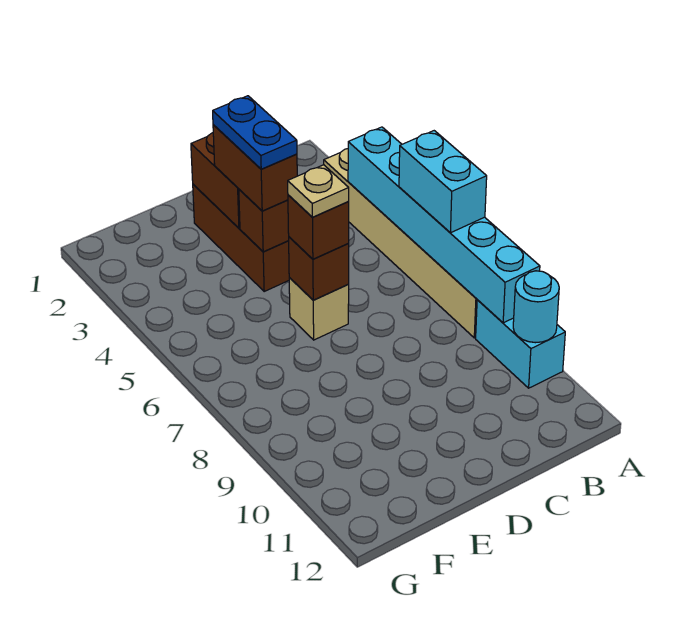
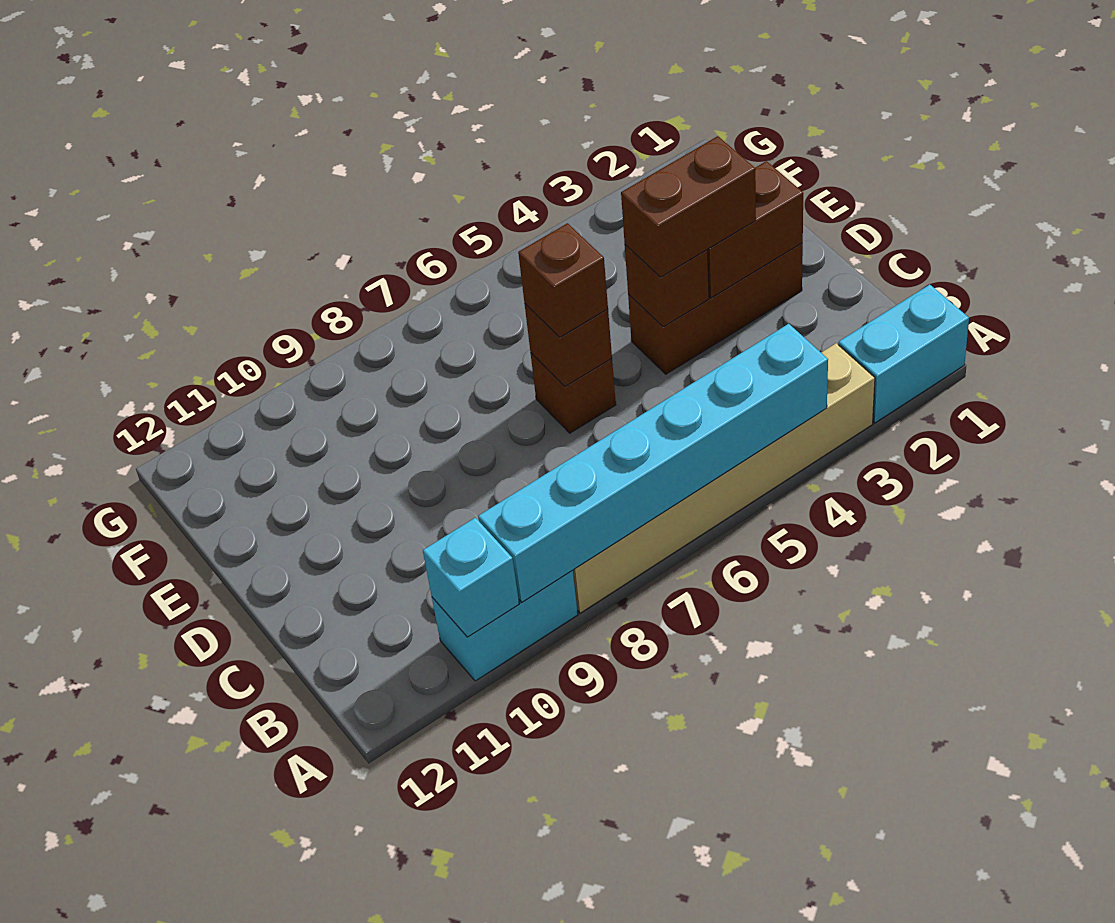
cyan 1x2 brick [399,131,487,233] -> cyan 1x2 brick moved to [838,284,969,423]
cyan 1x1 round brick [513,271,559,343] -> cyan 1x1 brick [423,518,519,637]
blue 1x2 plate [213,96,297,169] -> none
tan 1x1 brick [289,278,349,340] -> brown 1x1 brick [531,353,616,433]
tan 1x1 plate [288,165,349,217] -> none

